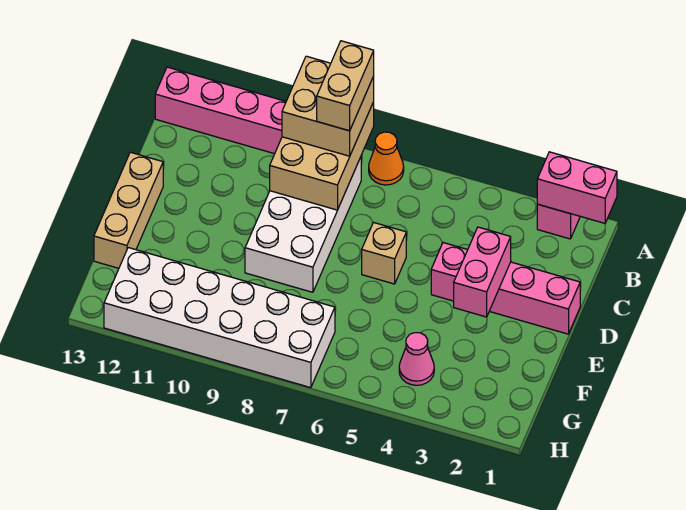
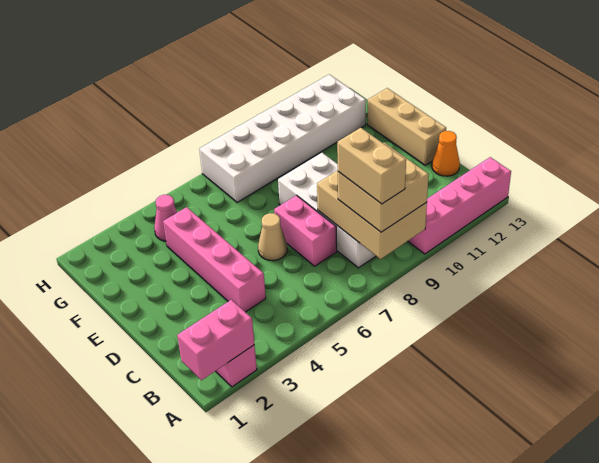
orange 1x1 cone [369,132,404,185] -> orange 1x1 cone moved to [432,131,460,176]
pink 1x4 brick [431,243,580,334] -> pink 1x4 brick turned to [163,207,266,312]
pink 1x2 brick [454,227,511,317] -> pink 1x2 brick moved to [274,195,337,266]
tan 1x1 brick [362,223,406,284] -> tan 1x1 cone [258,213,287,261]

